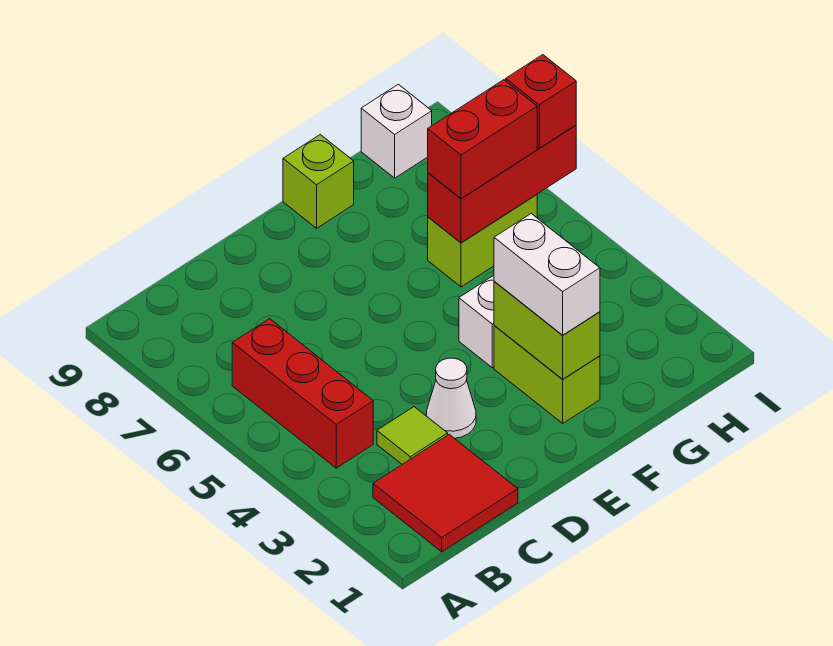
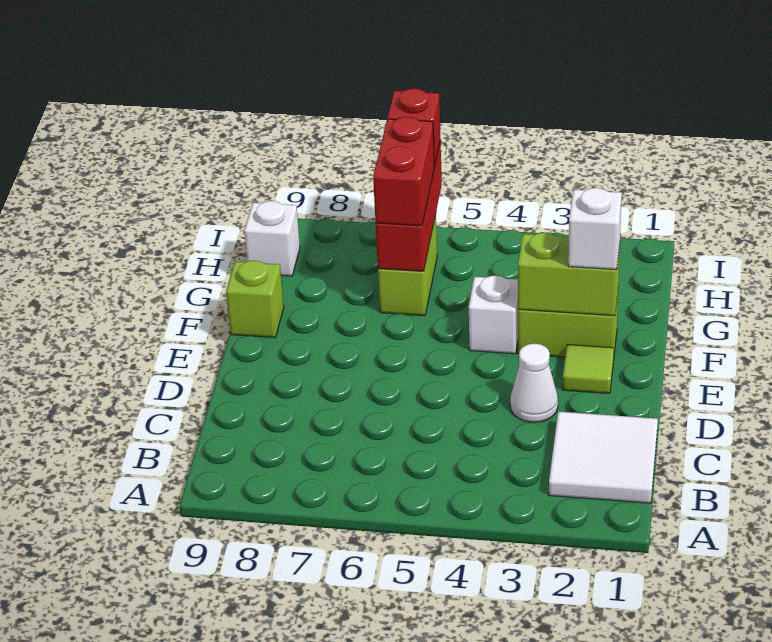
red 2x2 tile [373,434,518,552] -> white 2x2 tile [549,412,658,503]
red 1x3 brick [232,319,373,468] -> none
lime 1x1 tile [377,407,448,464] -> lime 1x1 tile moved to [563,345,614,393]
white 1x2 brick [494,214,600,335] -> white 1x1 brick [568,188,622,270]

